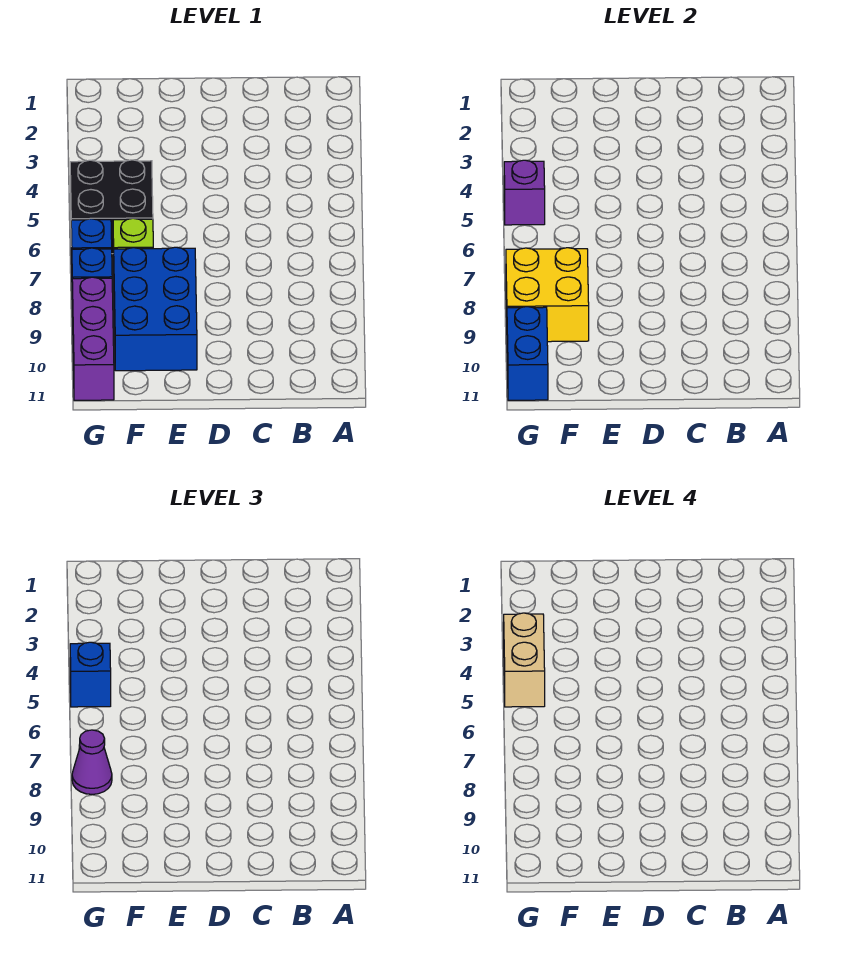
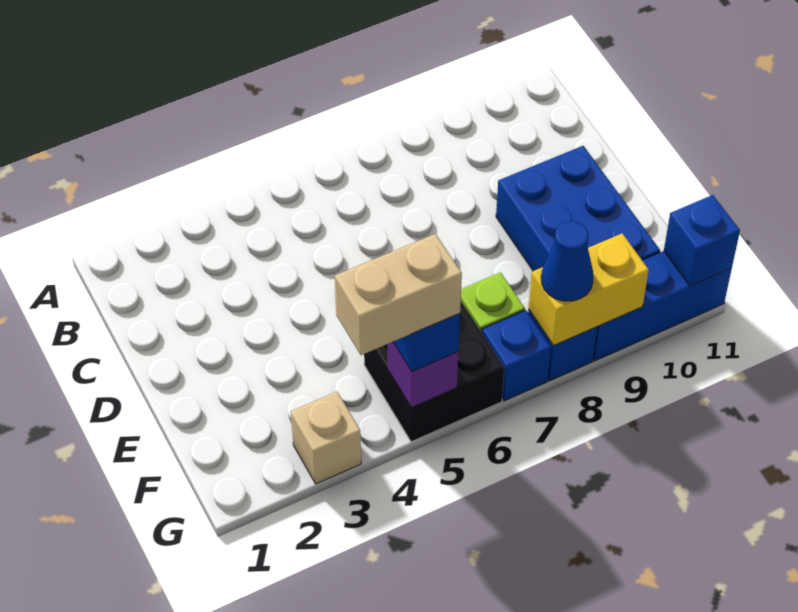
blue 2x3 brick [114,247,197,371] -> blue 2x3 brick turned to [496,146,660,271]
yellow 2x2 brick [506,248,589,342] -> yellow 1x2 brick [529,233,649,346]
none -> tan 1x1 brick [291,392,361,484]
purple 1x1 cone [72,730,112,794] -> blue 1x1 cone [541,221,593,301]
purple 1x3 brick [72,277,114,400] -> blue 1x3 brick [593,251,732,361]
blue 1x2 brick [507,306,548,400] -> blue 1x1 brick [664,195,740,286]

